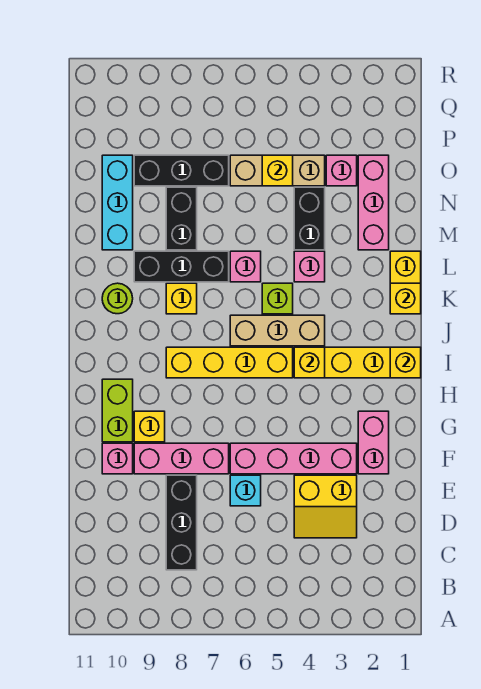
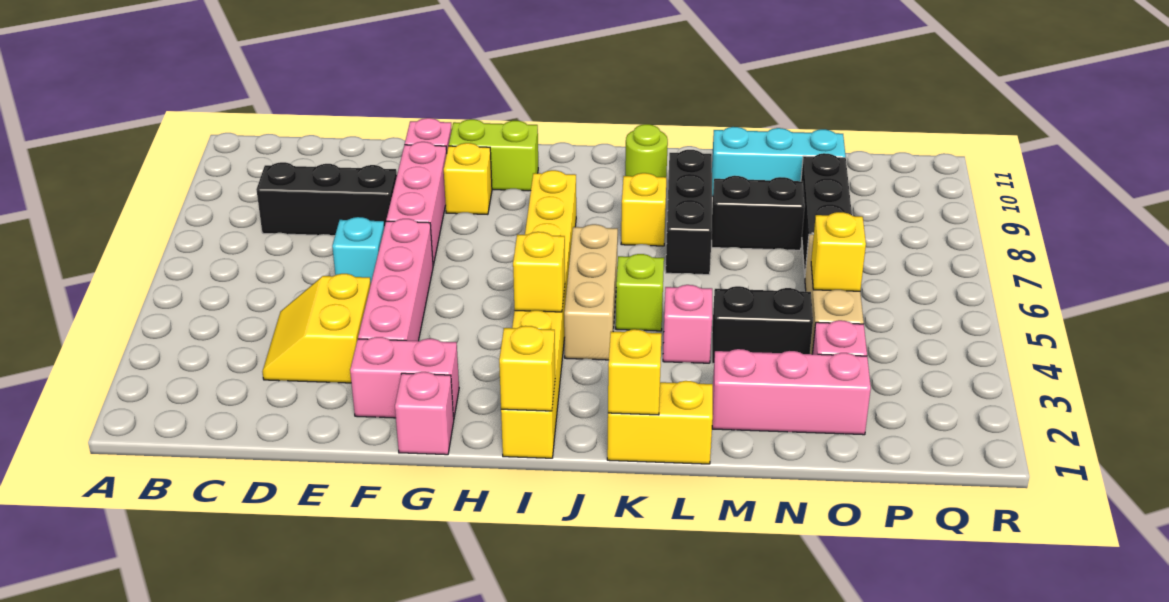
pink 1x1 brick [230,251,261,282] -> pink 1x1 brick moved to [395,372,454,455]

